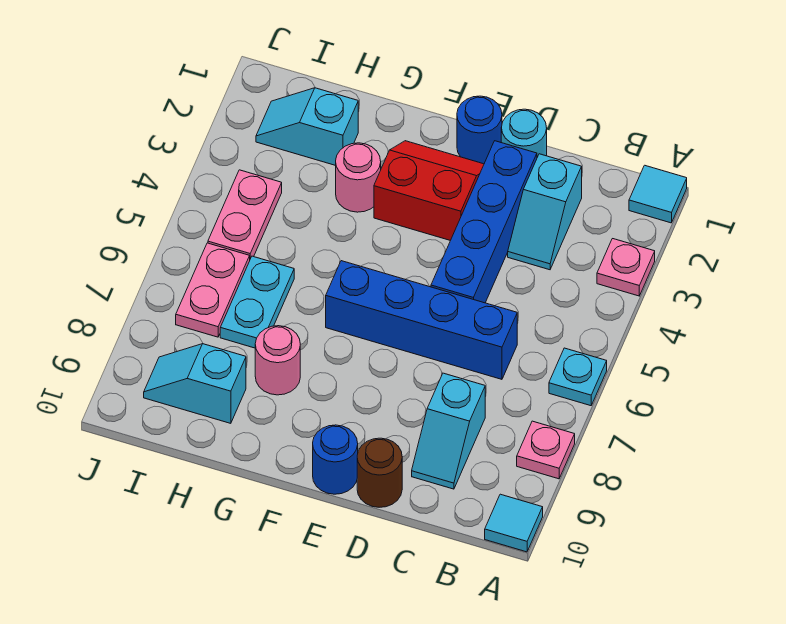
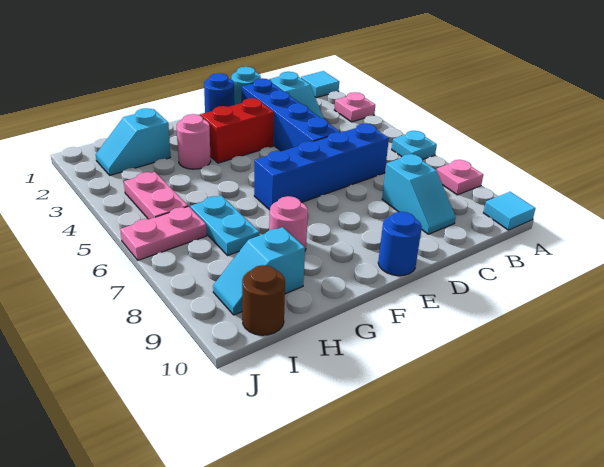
brown 1x1 round brick [357,438,402,507] -> brown 1x1 round brick moved to [242,265,285,335]
pink 1x2 plate [176,243,250,337] -> pink 1x2 plate turned to [120,206,207,260]

